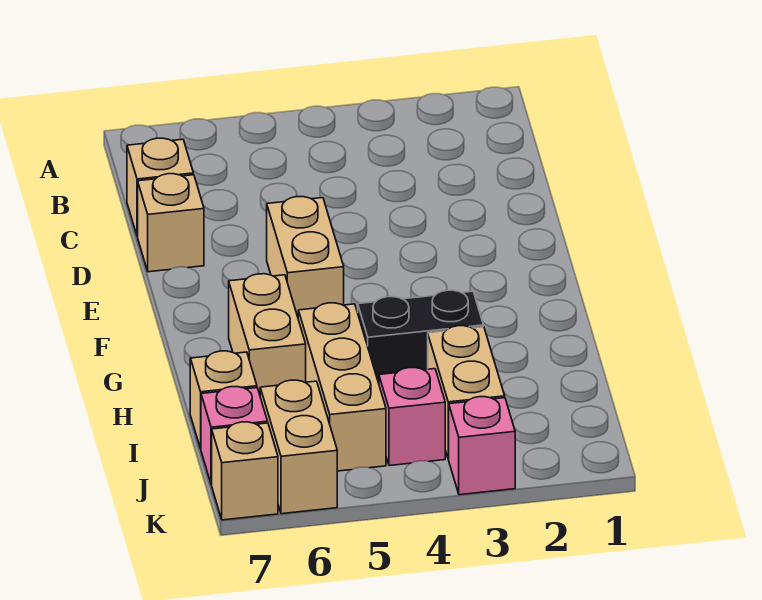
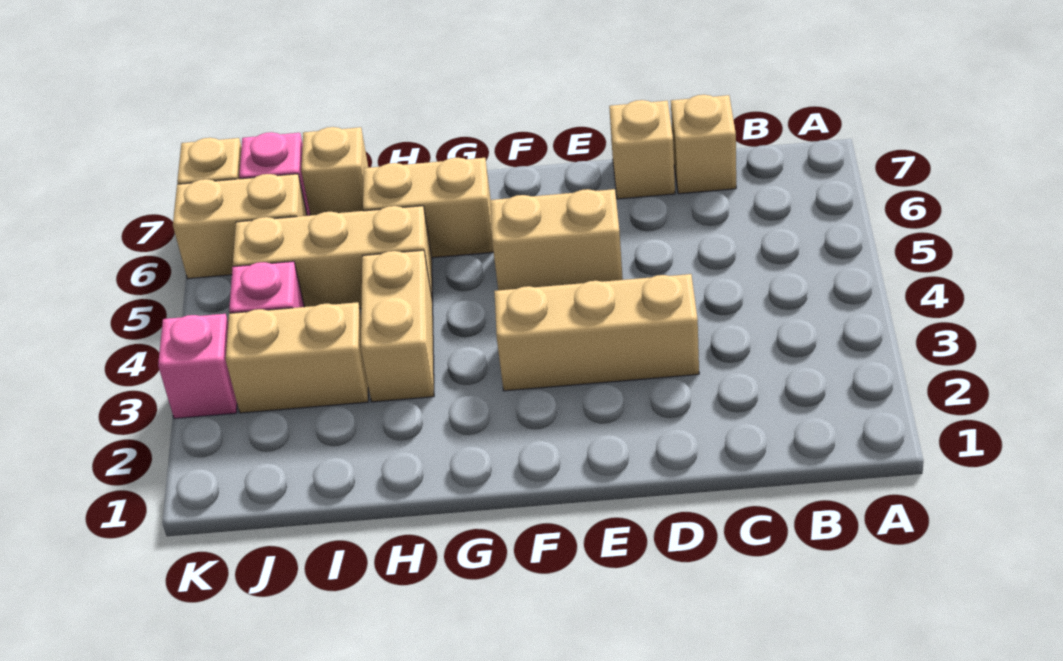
none -> tan 1x3 brick [495,274,699,391]
black 1x2 brick [358,290,483,383] -> tan 1x2 brick [361,250,434,402]

